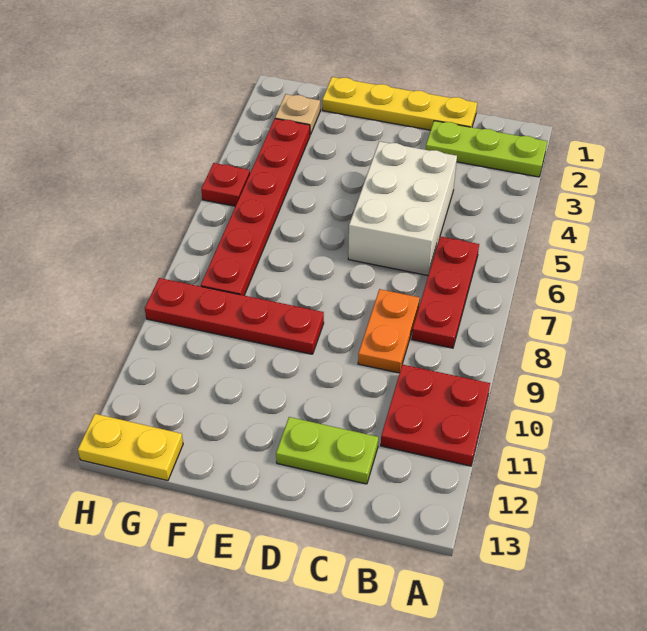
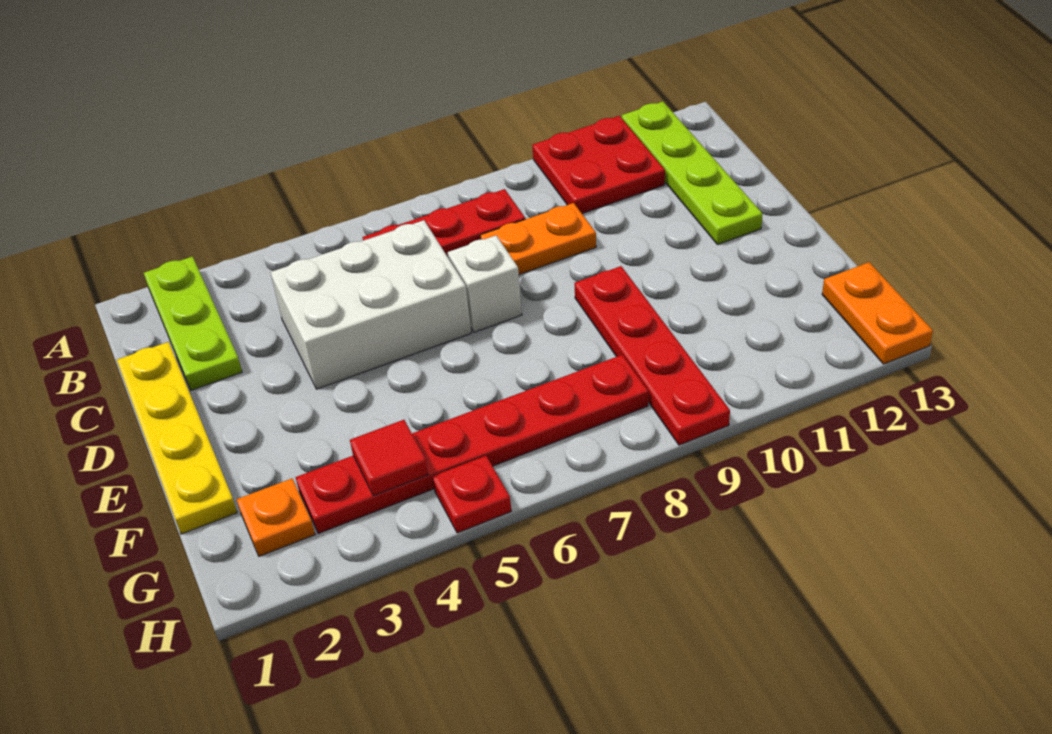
lime 1x2 plate [276,417,378,484] -> lime 1x4 plate [622,102,763,245]
none -> white 1x1 brick [448,236,522,332]
tan 1x1 plate [275,94,320,135] -> orange 1x1 plate [237,478,315,556]
none -> red 1x1 tile [350,420,428,496]
yellow 1x2 plate [78,414,183,481] -> orange 1x2 plate [822,262,933,364]

